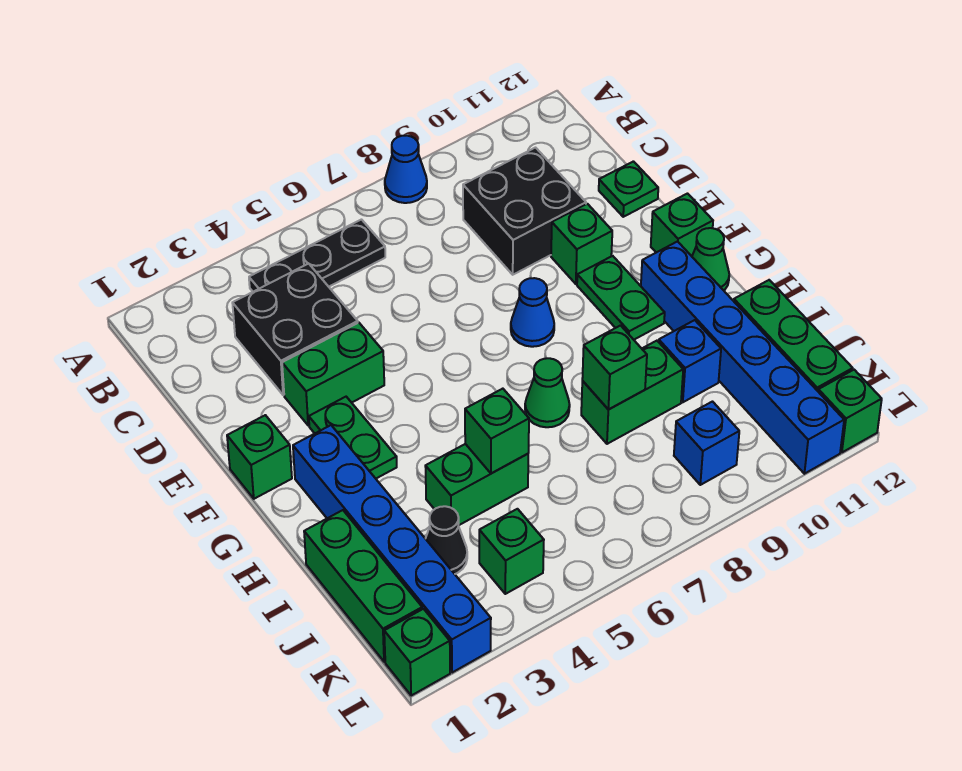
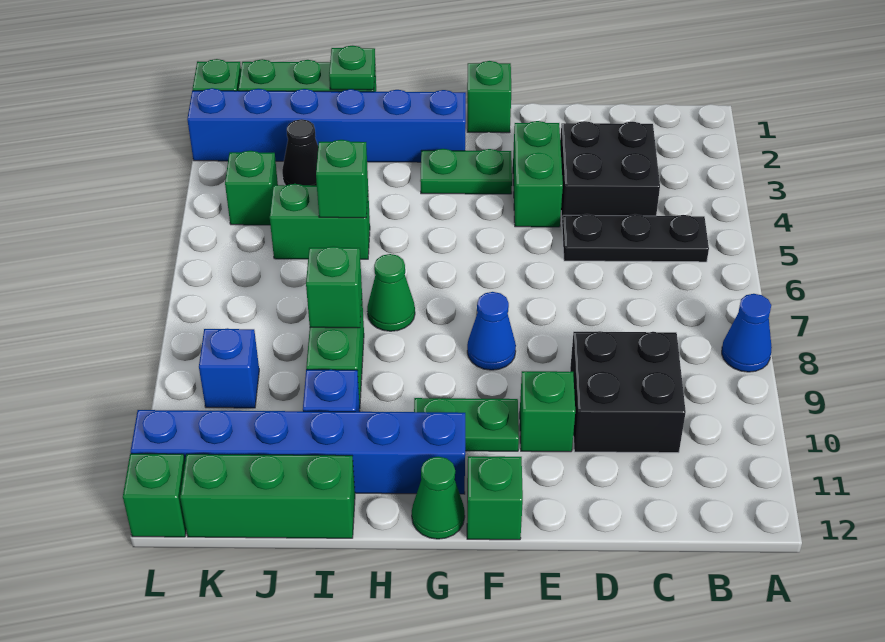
black 1x3 plate [249,220,385,292] -> black 1x3 plate turned to [562,214,709,262]
green 1x1 plate [599,161,658,217] -> green 1x1 plate moved to [329,46,375,90]
green 1x2 brick [425,444,528,526] -> green 1x2 brick turned to [270,184,370,259]

